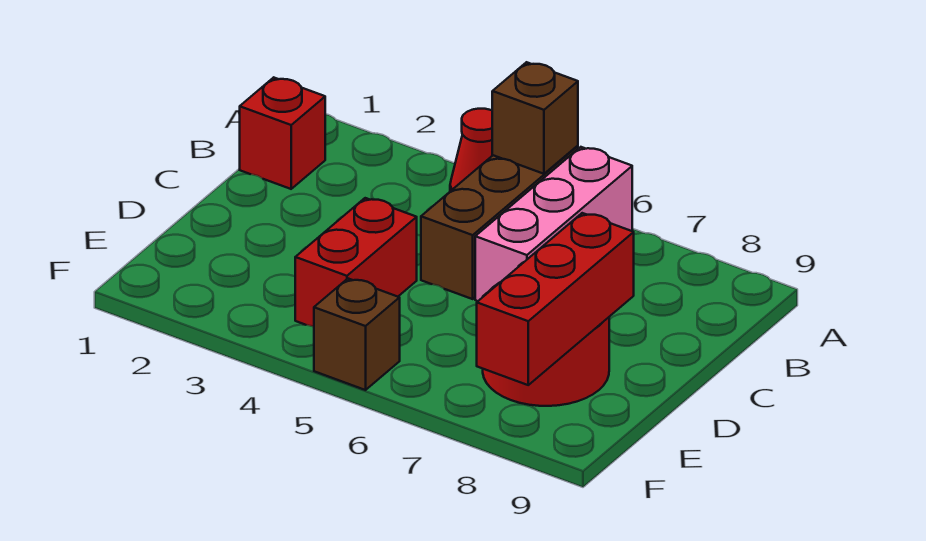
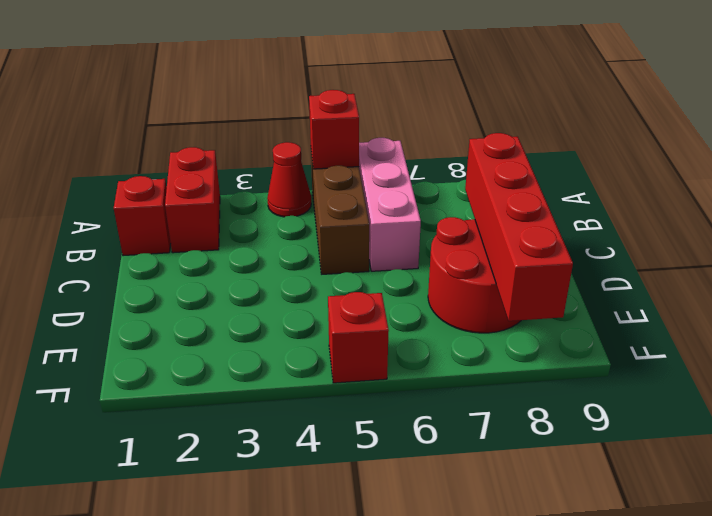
brown 1x1 brick [492,62,578,174] -> red 1x1 brick [309,90,359,169]
red 1x2 brick [295,198,417,327] -> red 1x2 brick moved to [165,147,220,253]
red 1x3 brick [477,213,634,385] -> red 1x4 brick [465,133,573,321]
brown 1x1 brick [314,279,400,390] -> red 1x1 brick [328,292,389,383]

